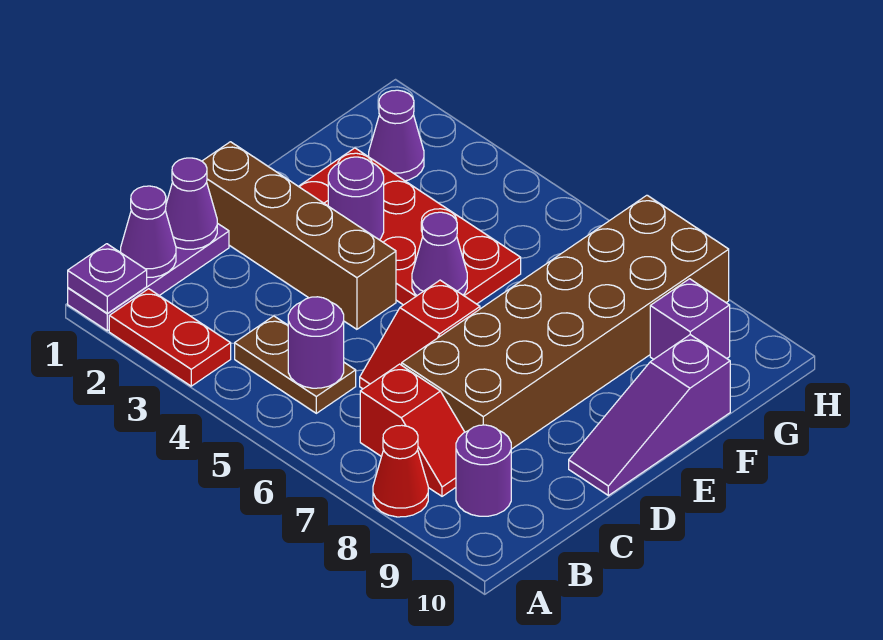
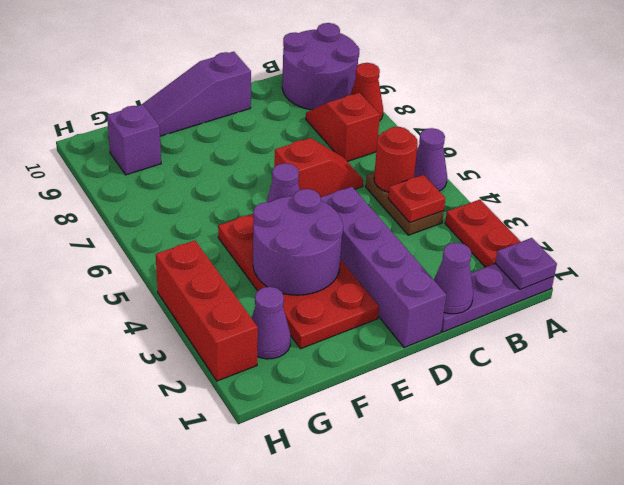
purple 1x1 cone [121,186,176,277] -> purple 1x1 cone moved to [414,128,447,191]
none -> red 1x1 plate [388,175,446,222]
purple 1x1 round brick [288,297,344,388] -> red 1x1 round brick [374,127,418,192]
purple 1x1 round brick [456,425,511,516] -> purple 2x2 round brick [282,23,360,110]
brown 2x6 brick [402,195,729,449] -> none
brown 1x4 brick [202,142,396,329] -> purple 1x4 brick [321,187,446,348]
purple 1x3 slope [569,335,730,496] -> purple 1x3 slope turned to [143,52,251,136]
purple 1x1 round brick [328,157,384,239] -> purple 2x2 round brick [253,189,343,295]
none -> red 1x3 brick [156,241,258,381]

